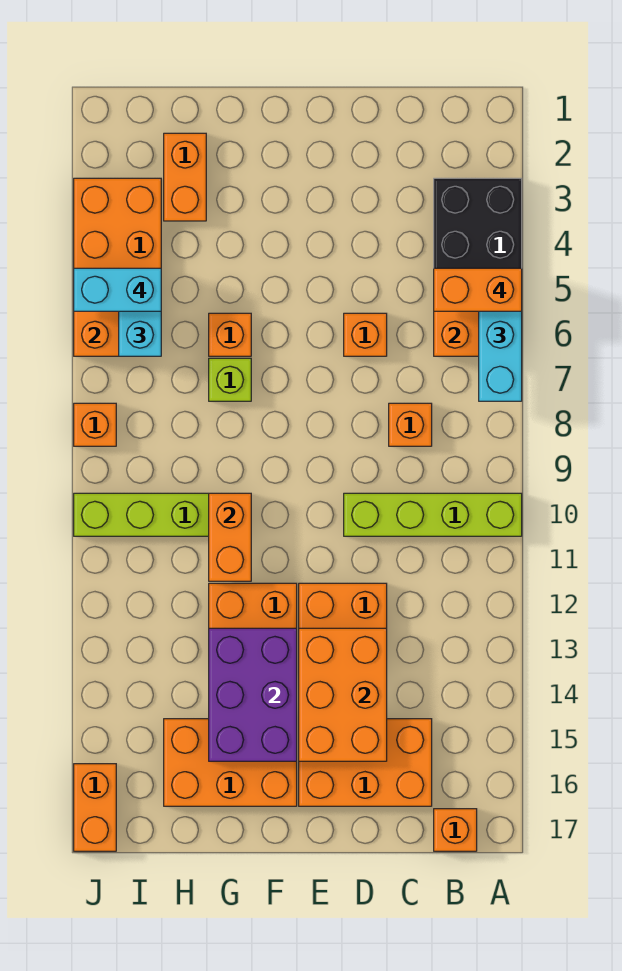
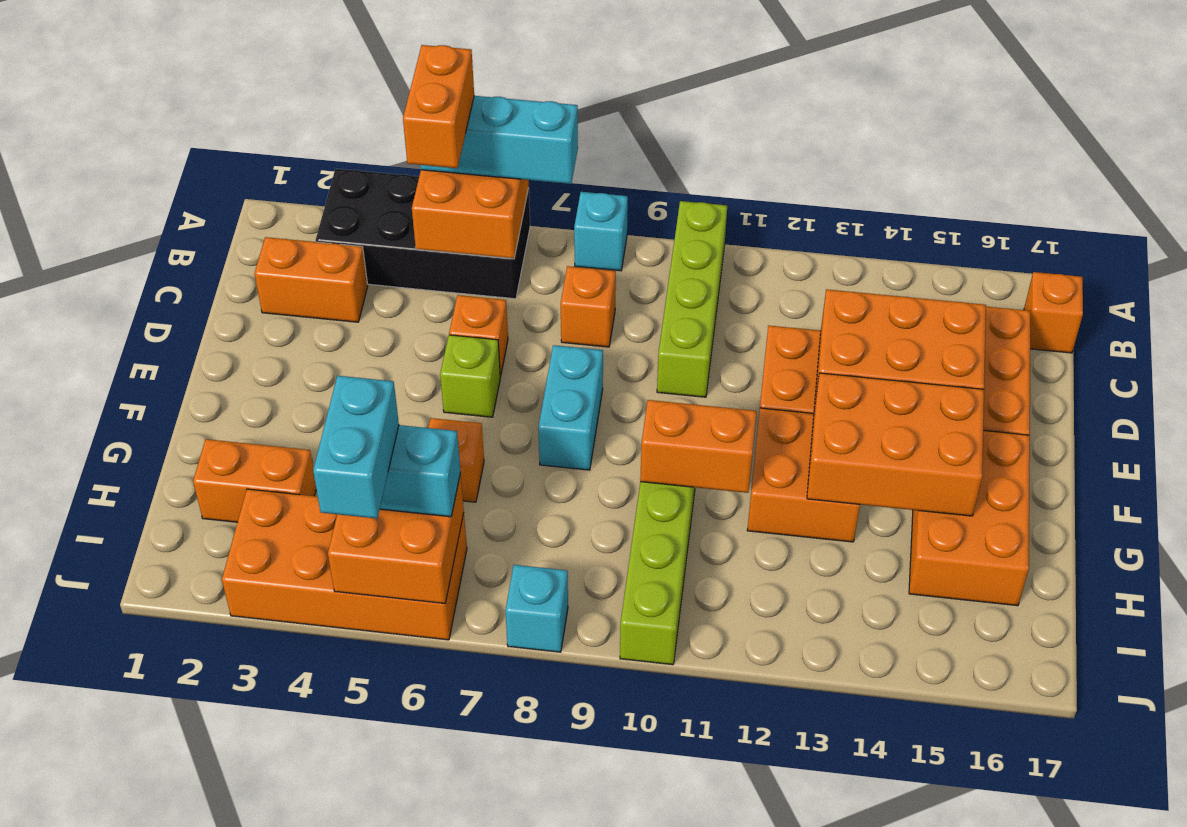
none -> cyan 1x1 brick [574,192,628,271]
none -> cyan 1x2 brick [538,345,603,470]
purple 2x3 brick [209,628,297,761] -> orange 2x3 brick [807,373,984,516]
lime 1x1 brick [209,358,251,401] -> lime 1x1 brick moved to [440,335,500,417]
orange 1x1 brick [74,403,116,446] -> cyan 1x1 brick [505,565,568,652]
orange 1x2 brick [74,764,116,851] -> orange 1x2 brick moved to [255,237,368,322]

